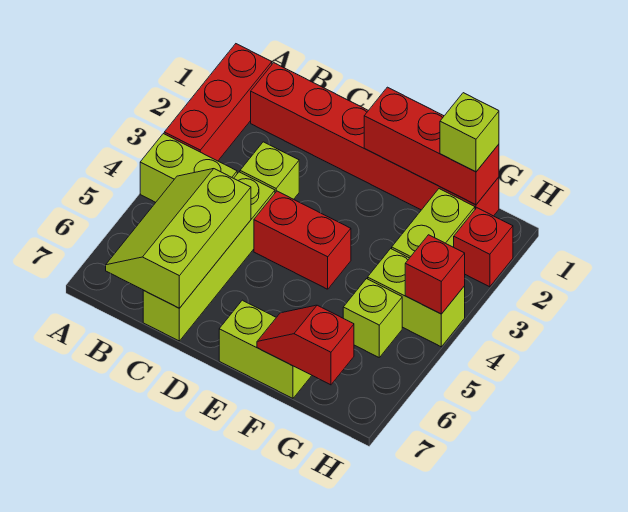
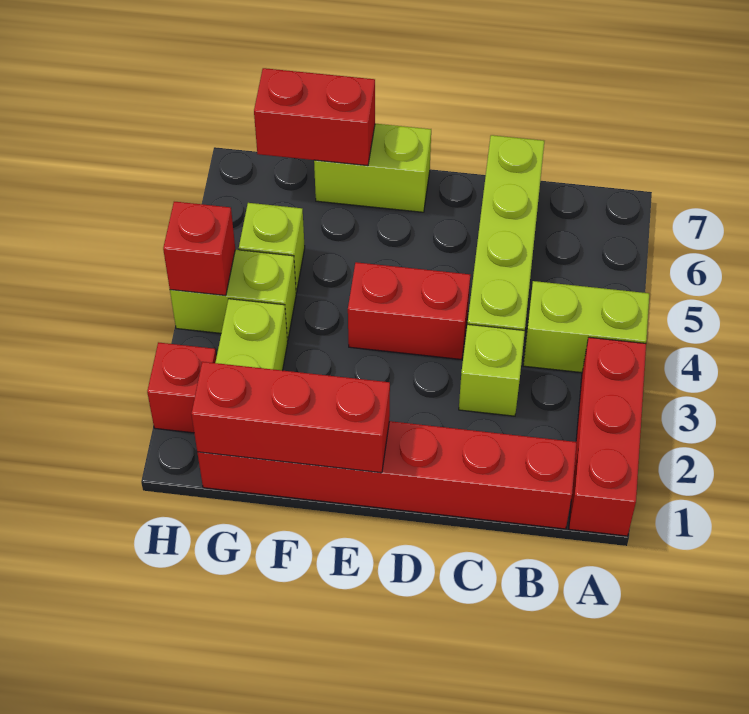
lime 2x3 slope [106,169,251,308] -> none
red 1x2 slope [257,305,354,385] -> red 1x2 brick [254,68,375,166]
lime 1x1 brick [440,93,499,172] -> none

